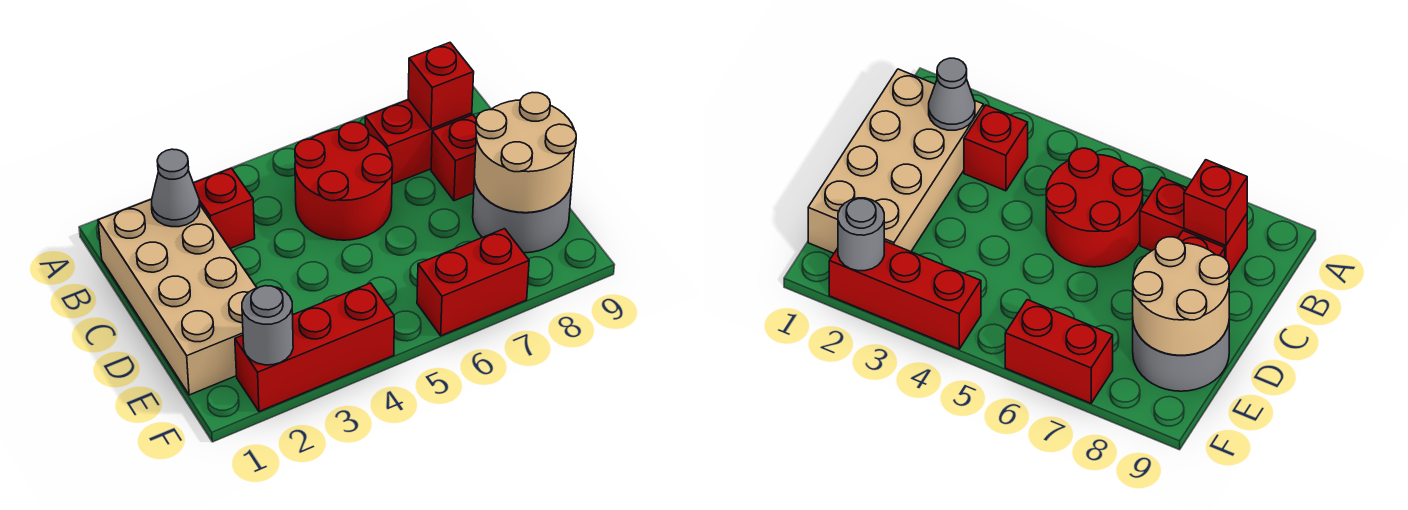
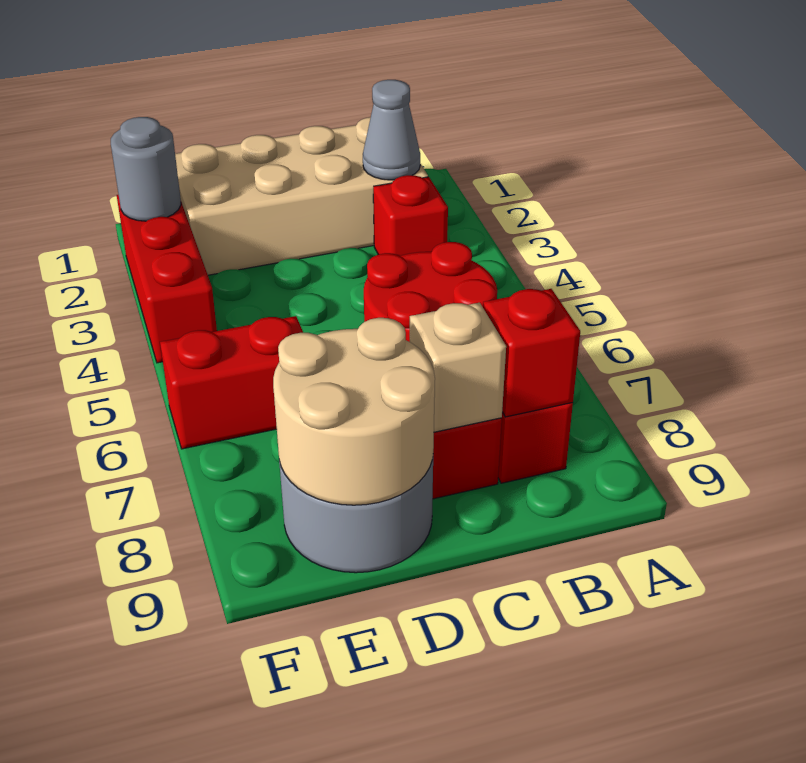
none -> tan 1x1 brick [410,303,506,432]
red 1x2 brick [417,229,529,336] -> red 1x2 brick turned to [160,316,303,449]

